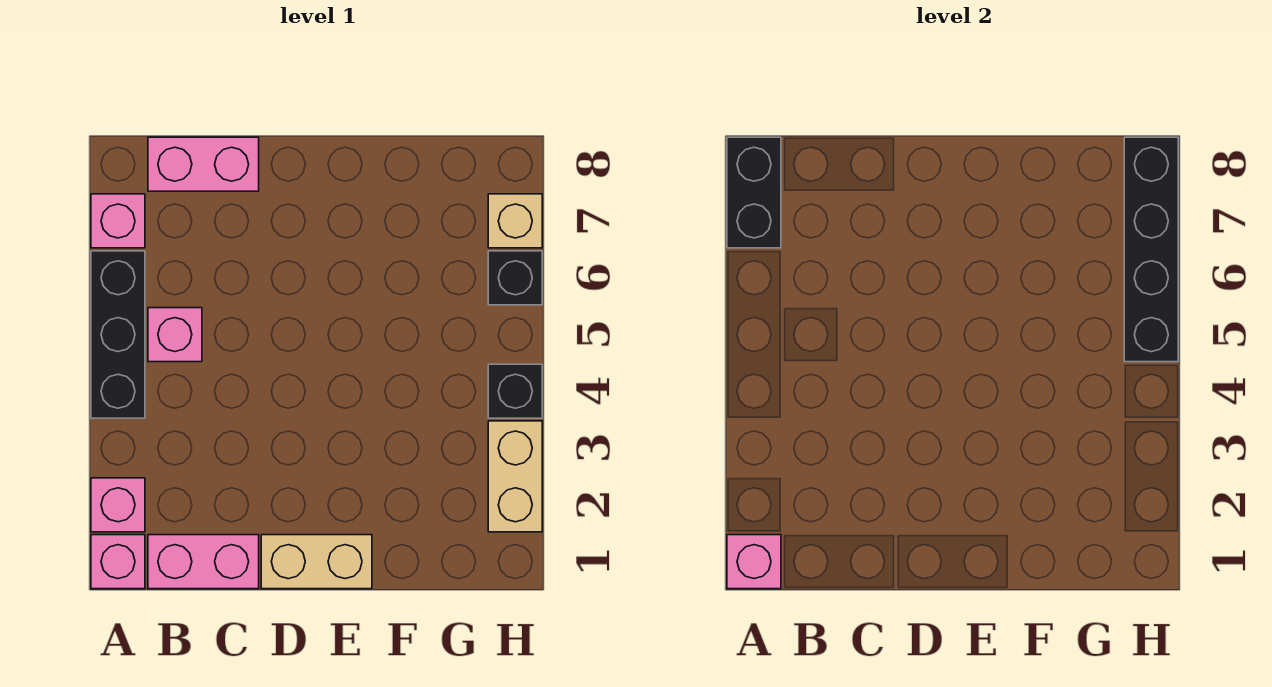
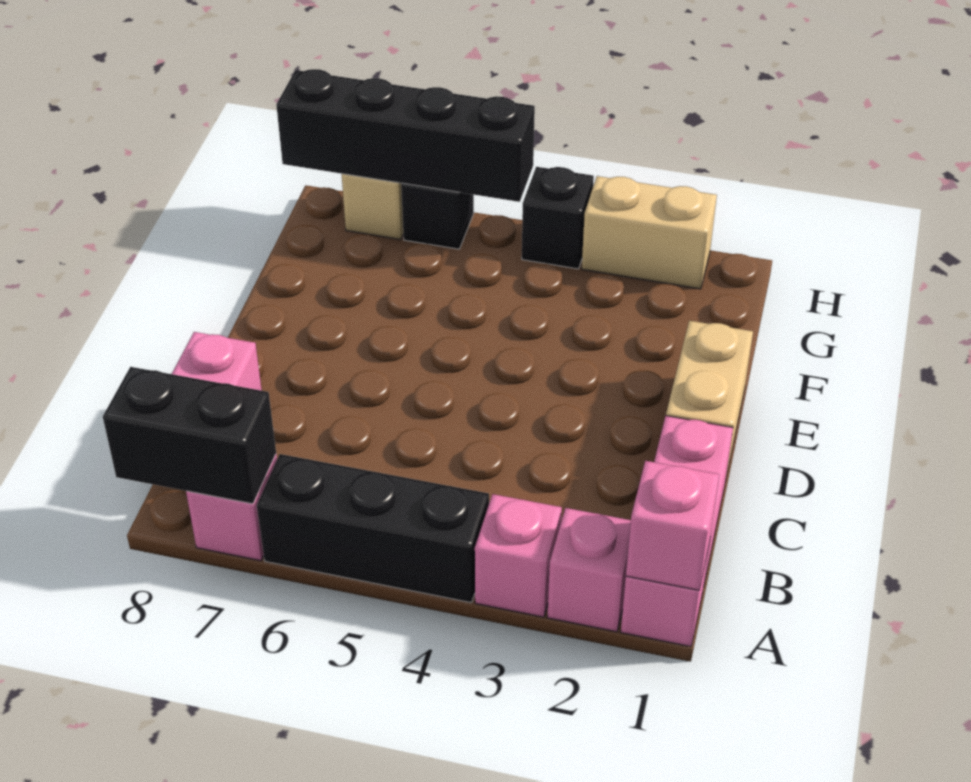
pink 1x1 brick [148,308,202,362] -> pink 1x1 brick moved to [475,494,562,617]

